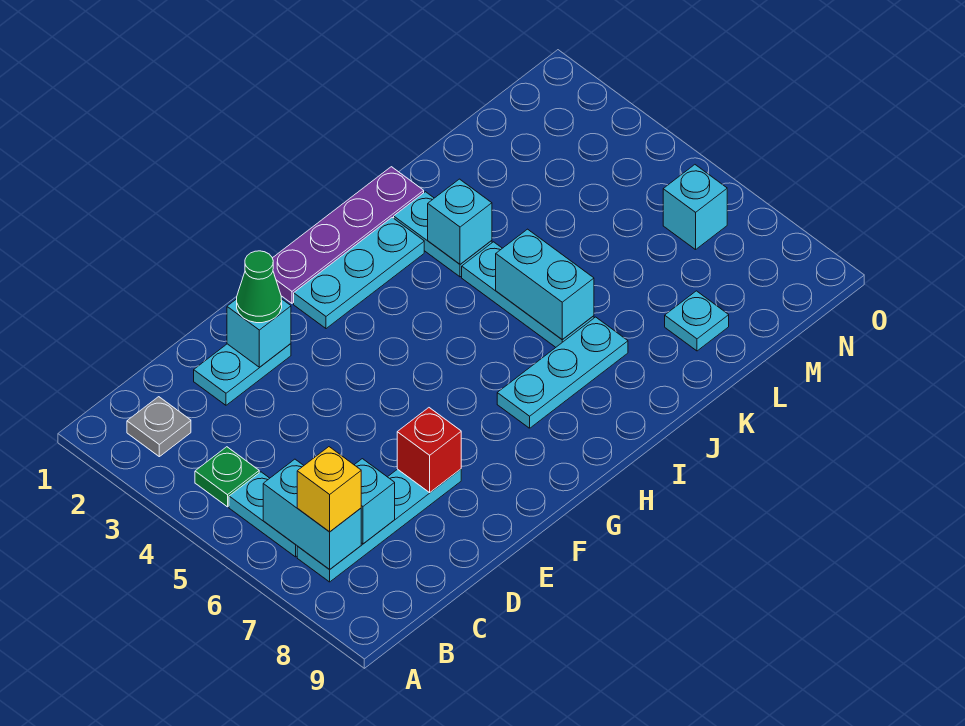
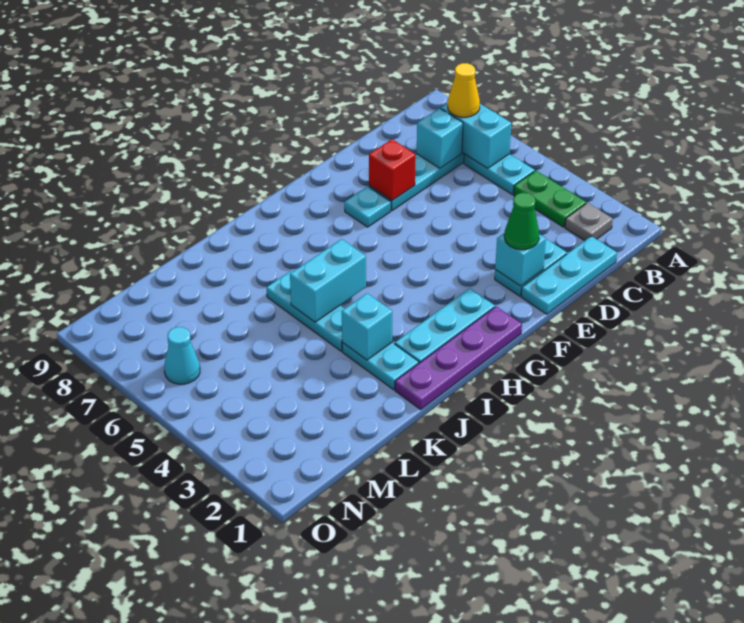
green 1x1 plate [195,447,259,507] -> green 1x2 plate [514,171,586,227]
yellow 1x1 brick [297,447,361,532] -> yellow 1x1 cone [448,63,480,117]
cyan 1x3 plate [497,317,628,428] -> cyan 1x3 plate moved to [521,236,617,314]
cyan 1x2 brick [496,229,594,340] -> cyan 1x2 brick turned to [290,239,366,322]
cyan 1x1 plate [665,291,729,351] -> cyan 1x1 plate moved to [344,186,391,227]
cyan 1x1 brick [663,165,727,250] -> cyan 1x1 cone [164,327,200,384]

